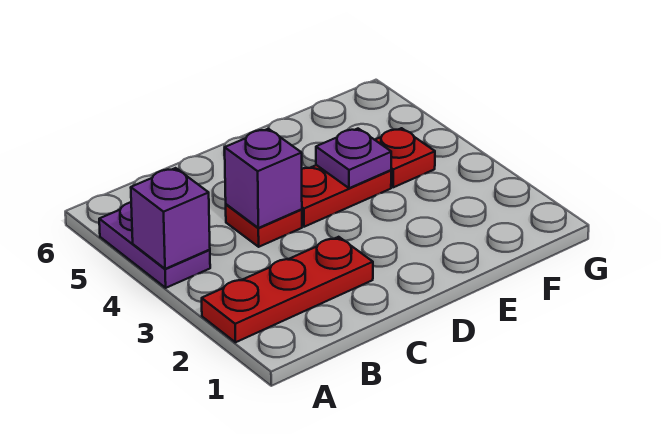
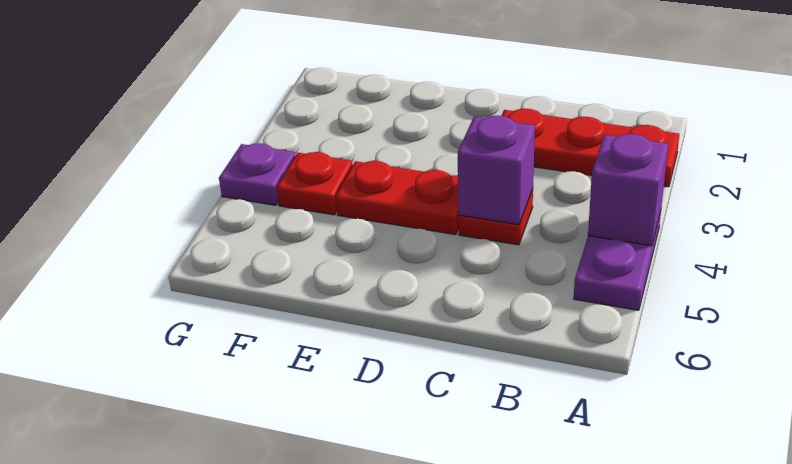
purple 1x1 plate [316,129,391,188] -> purple 1x1 plate moved to [219,143,295,205]

